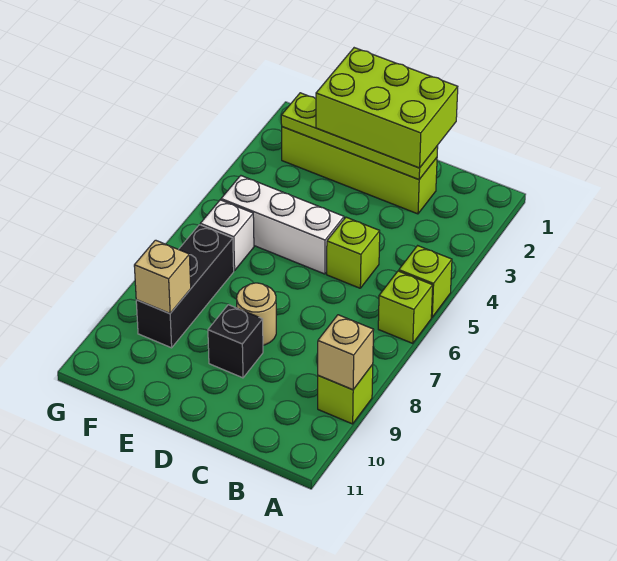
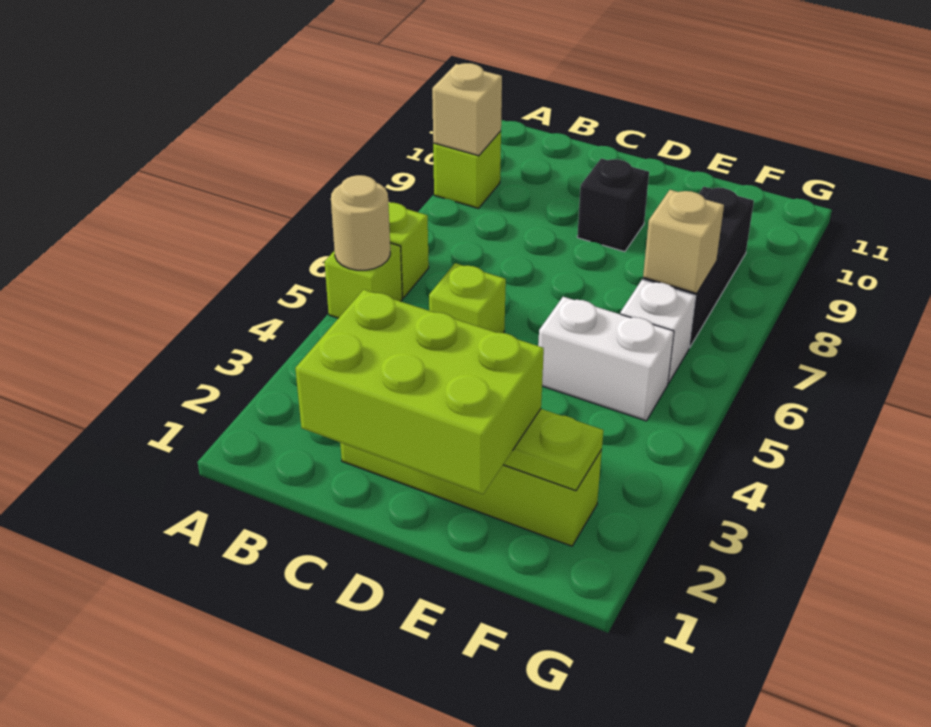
white 1x3 brick [221,176,344,274] -> white 1x2 brick [538,297,674,421]
tan 1x1 round brick [237,283,276,345] -> tan 1x1 round brick moved to [331,175,390,270]
tan 1x1 brick [134,240,191,313] -> tan 1x1 brick moved to [643,190,724,293]

